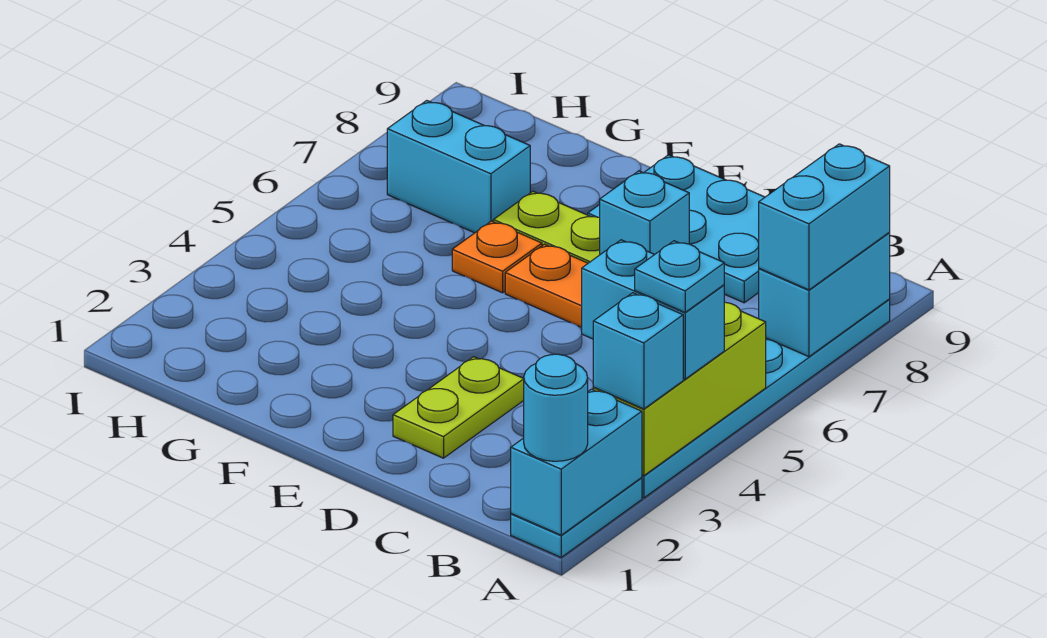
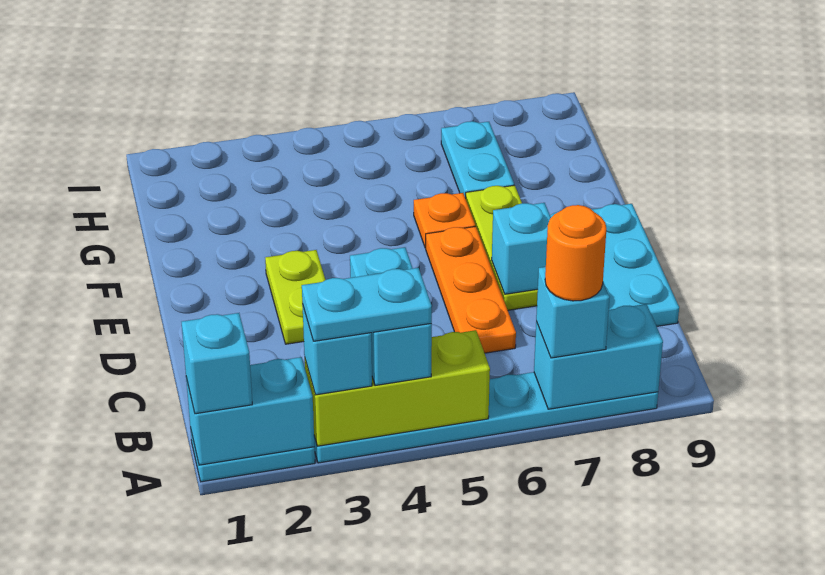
cyan 1x1 round brick [524,354,588,461] -> cyan 1x1 brick [182,313,252,414]
cyan 1x1 plate [635,241,724,312] -> cyan 1x2 plate [302,268,432,341]
cyan 1x2 brick [759,144,890,290] -> cyan 1x1 brick [536,267,610,358]
none -> orange 1x1 round brick [545,205,606,301]
lime 1x2 plate [393,357,524,458] -> lime 1x2 plate turned to [265,250,325,344]
cyan 1x2 brick [387,101,530,233] -> cyan 1x2 plate [441,121,514,198]

